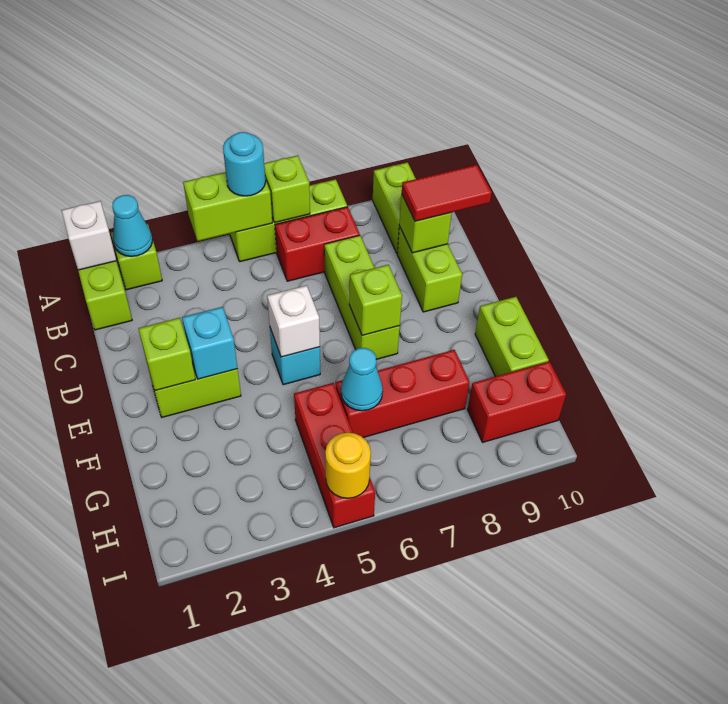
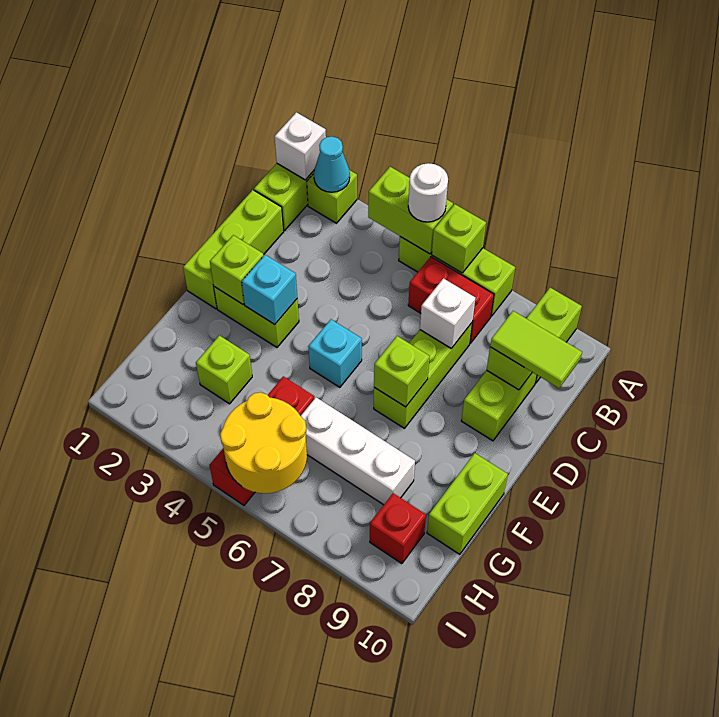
cyan 1x1 round brick [223,132,266,196] -> white 1x1 round brick [408,163,448,222]
none -> lime 1x3 brick [183,190,284,309]
red 1x2 tile [402,165,492,221] -> lime 1x2 tile [490,311,582,388]
white 1x1 brick [267,285,320,357] -> white 1x1 brick moved to [420,278,475,348]
none -> lime 1x1 brick [196,335,252,404]
red 1x3 brick [336,350,470,438] -> white 1x3 brick [301,397,415,505]
cyan 1x1 cone [341,348,383,411] -> none
red 1x2 brick [468,361,566,442] -> red 1x1 brick [370,493,426,564]
yellow 1x1 round brick [325,433,371,498] -> yellow 2x2 round brick [220,392,307,493]

